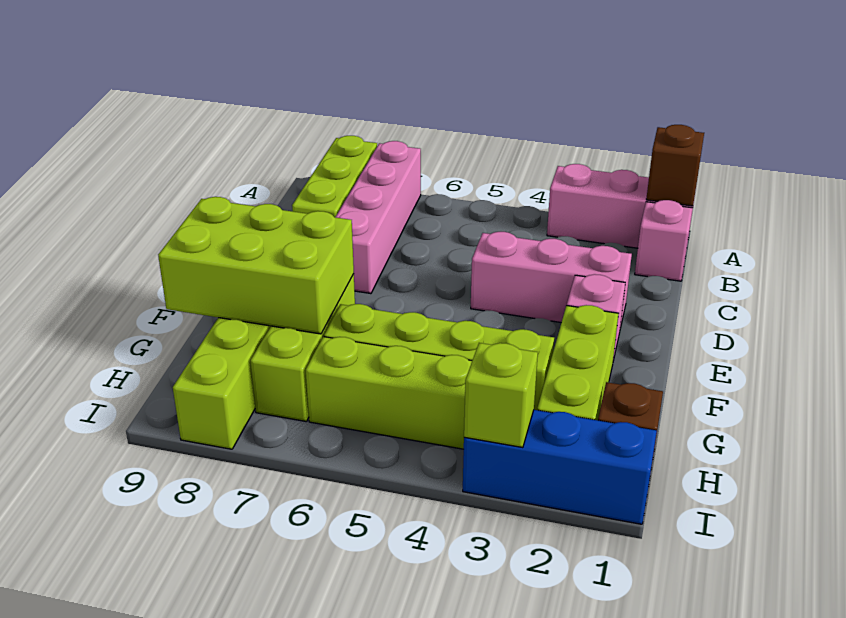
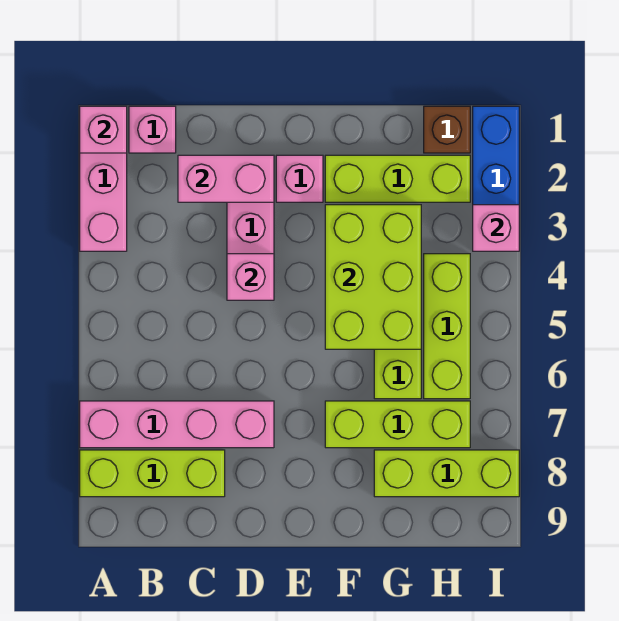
brown 1x1 brick [646,125,704,206] -> pink 1x1 brick [80,106,127,153]
none -> pink 1x2 brick [178,155,274,202]
none -> pink 1x1 brick [227,254,274,300]
lime 2x3 brick [158,197,354,334] -> lime 2x3 brick moved to [325,205,421,349]
lime 1x1 brick [464,343,538,448] -> pink 1x1 brick [473,205,519,251]

